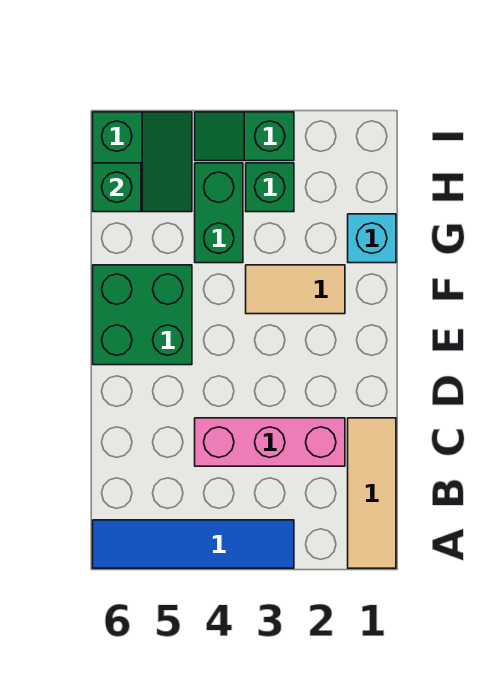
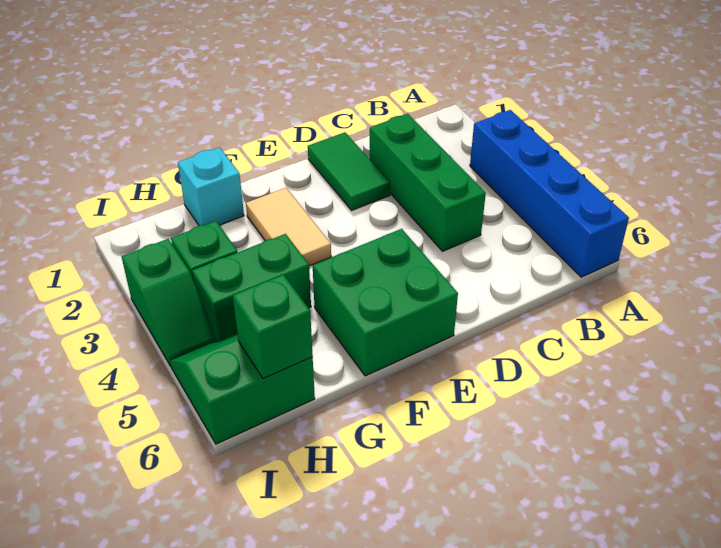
tan 1x3 tile [348,418,396,568] -> none
blue 1x4 tile [93,520,294,568] -> blue 1x4 brick [470,110,629,277]
pink 1x3 brick [195,418,345,466] -> green 1x3 brick [370,114,486,251]
none -> green 1x2 tile [308,132,390,210]

